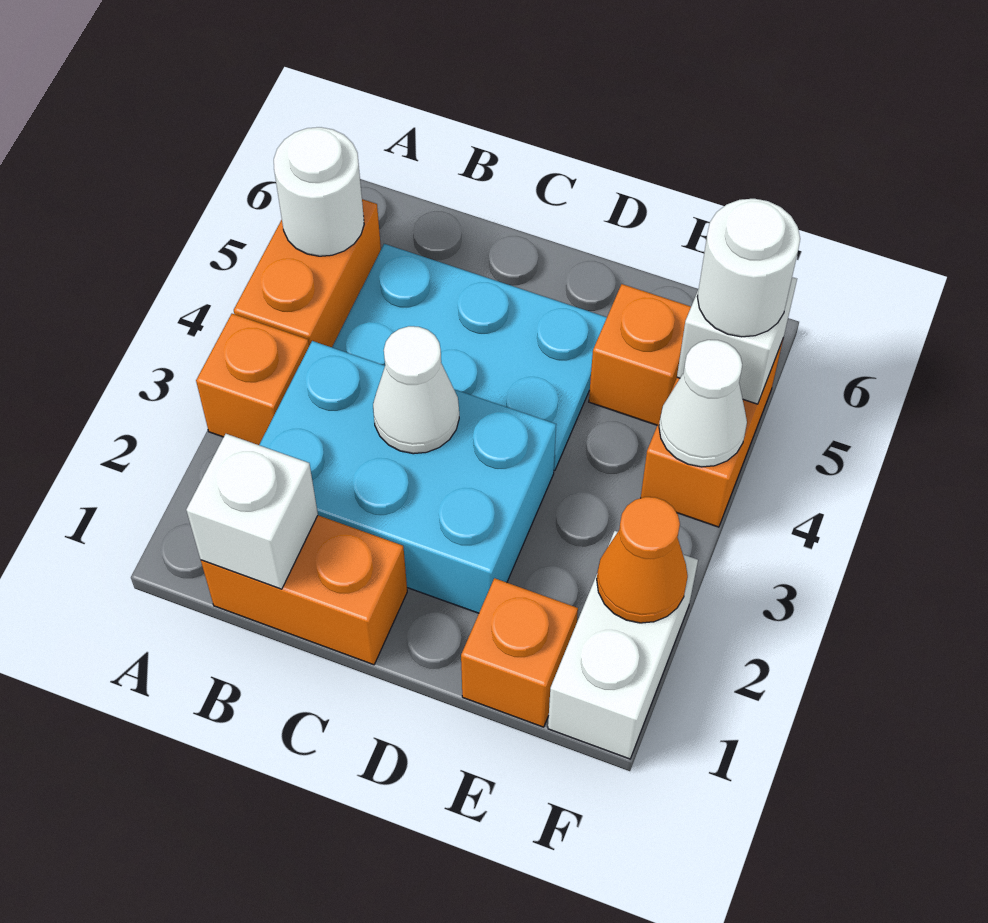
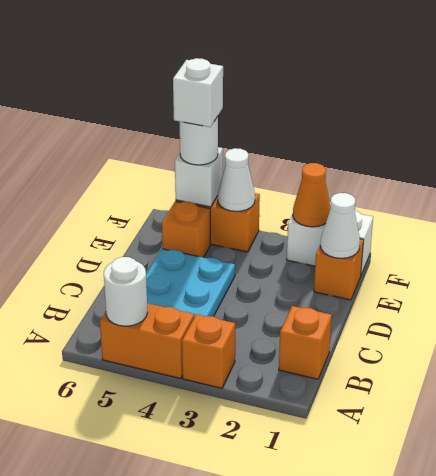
orange 1x2 brick [201,515,407,665] -> orange 1x1 brick [279,306,332,379]
white 1x1 brick [186,434,318,589] -> white 1x1 brick moved to [173,58,223,127]
cyan 2x3 brick [259,341,556,613] -> none
white 1x1 cone [373,326,459,454] -> white 1x1 cone moved to [321,193,360,258]

